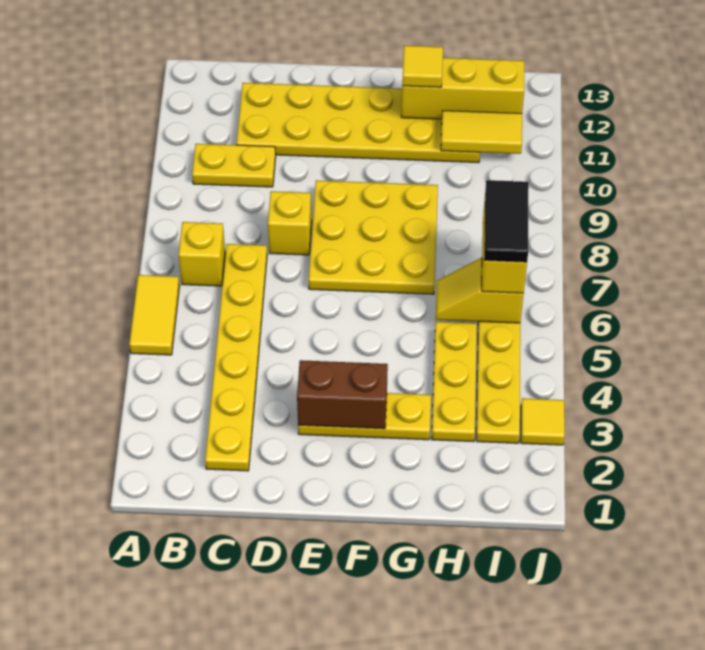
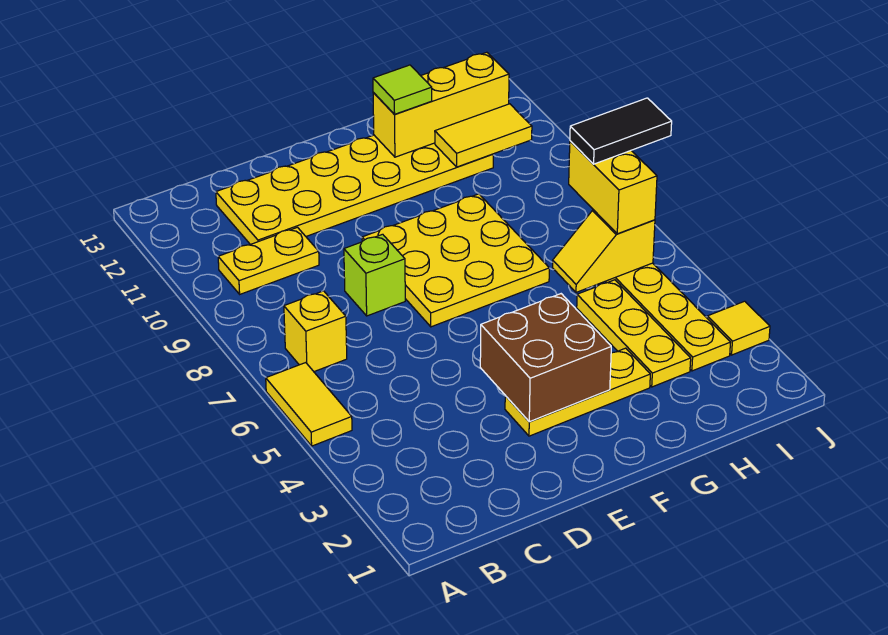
yellow 1x6 plate [205,244,267,471] -> none
yellow 1x1 brick [268,191,312,255] -> lime 1x1 brick [344,234,405,316]
brown 1x2 brick [297,360,388,429] -> brown 2x2 brick [480,294,611,422]
yellow 1x1 tile [402,46,443,87] -> lime 1x1 tile [373,65,432,114]
black 1x2 tile [484,180,529,262] -> black 1x2 tile turned to [570,98,672,164]

